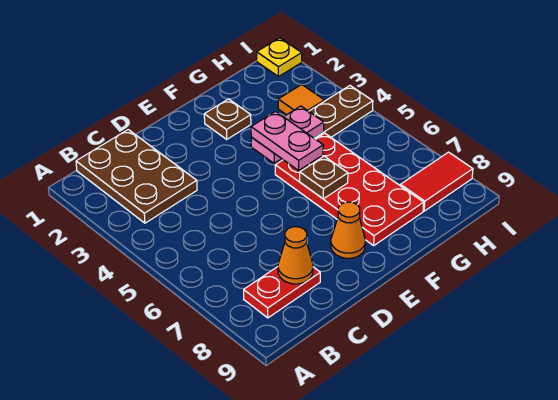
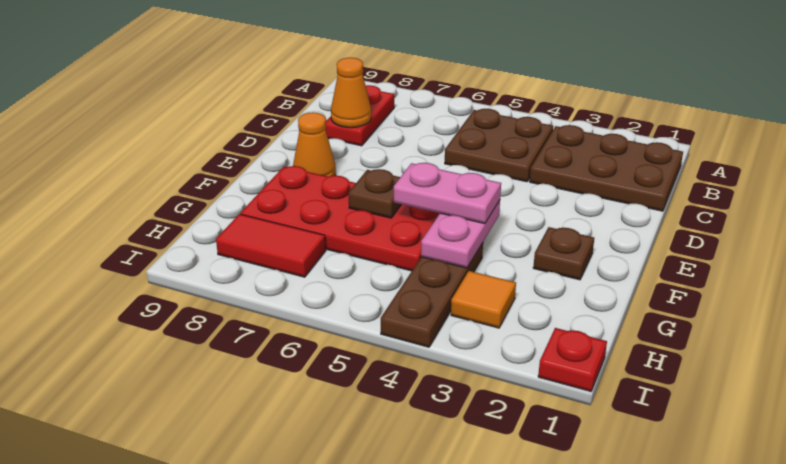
none -> brown 2x2 plate [445,109,553,182]
red 1x2 tile [400,152,473,211] -> red 1x2 tile turned to [216,214,326,277]
yellow 1x1 plate [257,38,302,77] -> red 1x1 plate [538,328,607,391]

